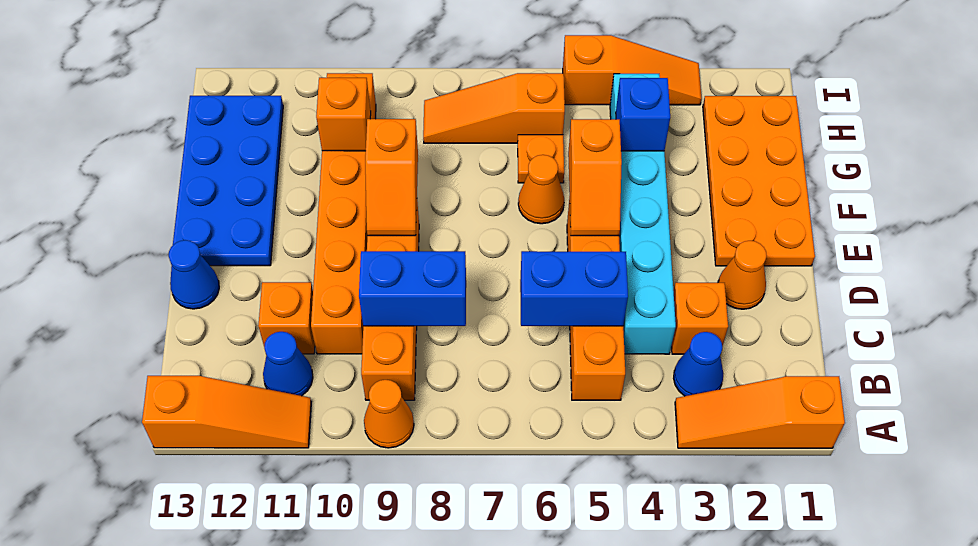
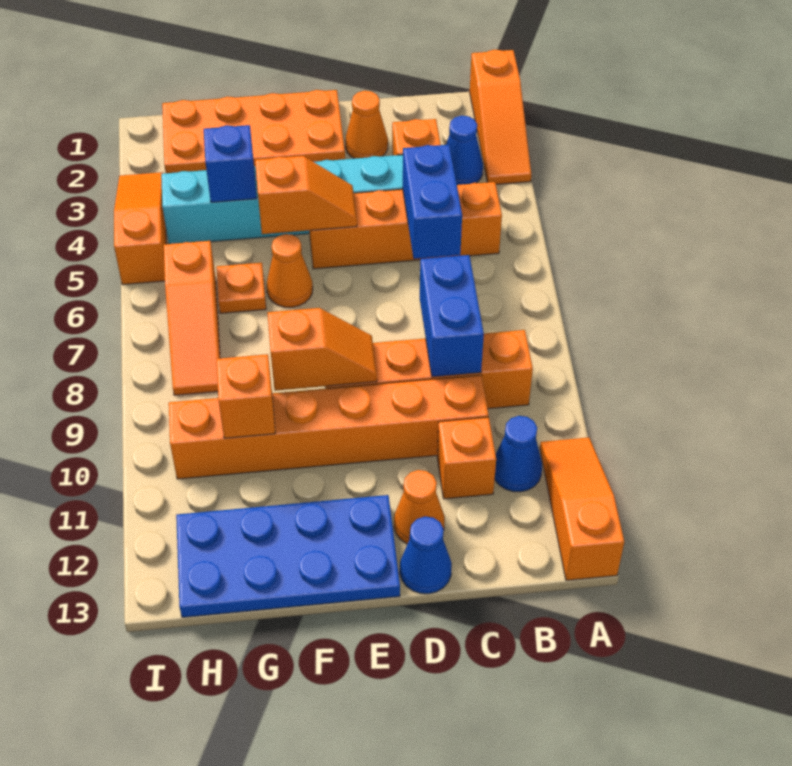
orange 1x1 cone [364,380,414,448] -> orange 1x1 cone moved to [394,470,445,544]

